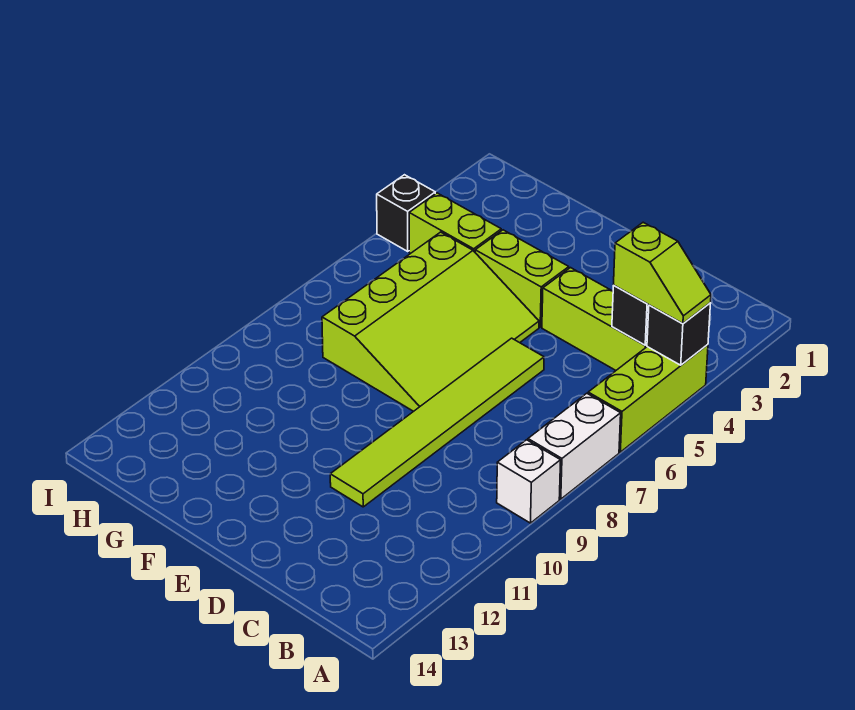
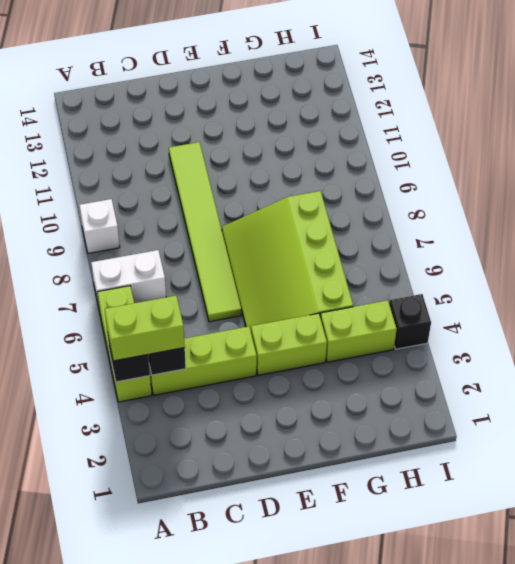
lime 1x2 slope [614,222,711,323] -> lime 1x2 brick [105,296,185,361]
white 1x2 brick [528,393,621,499] -> white 1x2 brick turned to [91,250,166,306]

